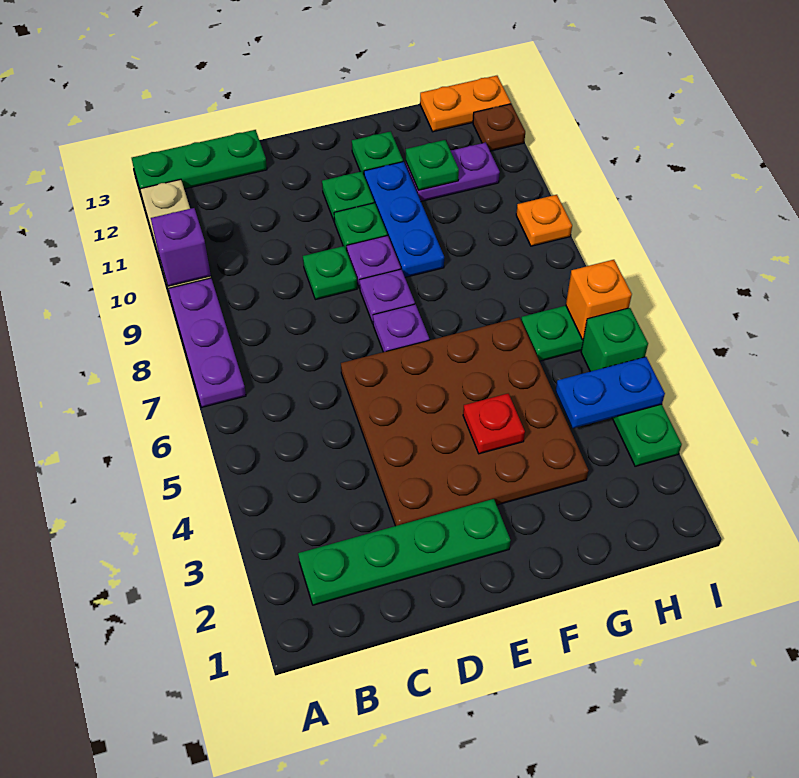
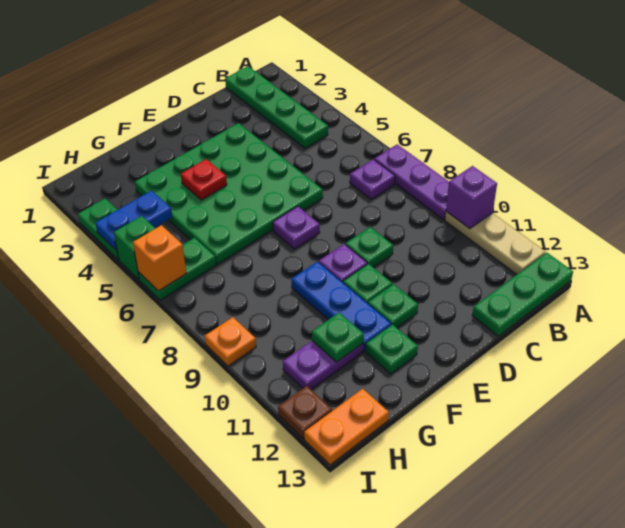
green 1x4 plate [298,499,511,605] -> green 1x4 plate turned to [225,66,328,148]
brown 4x4 plate [341,317,588,526] -> green 4x4 plate [135,123,323,264]
purple 1x1 plate [360,269,415,323] -> purple 1x1 plate moved to [350,159,395,199]

